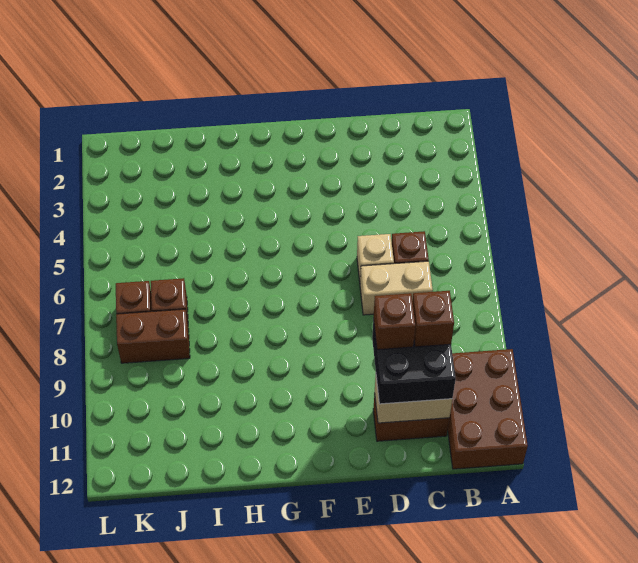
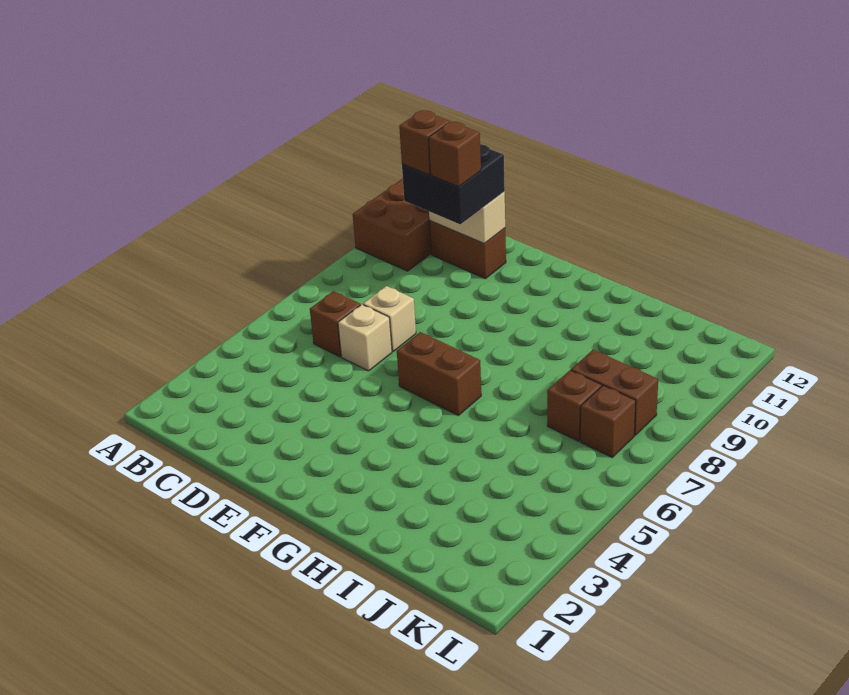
tan 1x2 brick [360,261,433,315] -> tan 1x1 brick [363,286,416,351]
none -> brown 1x2 brick [397,332,481,415]

